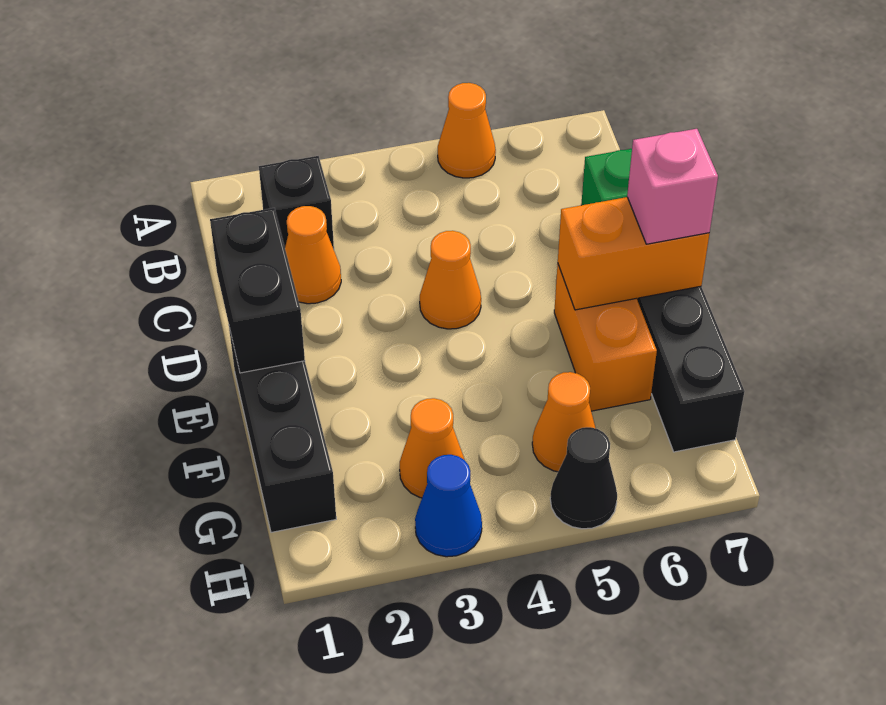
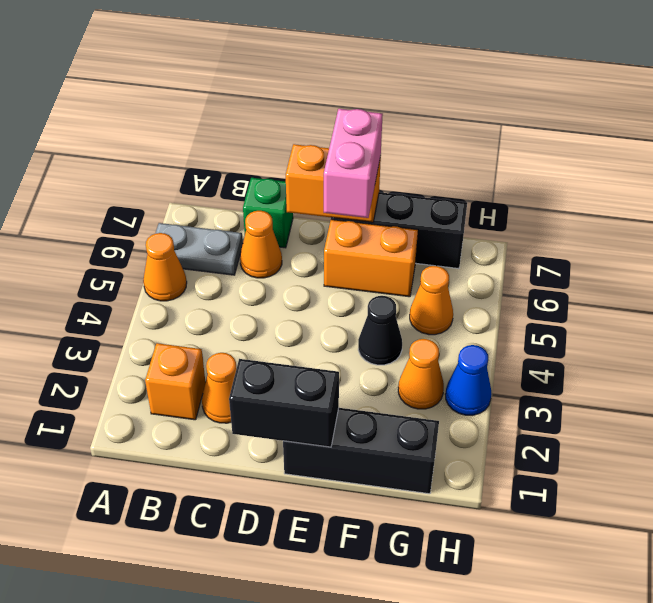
none -> grey 1x2 plate [155,223,243,275]
black 1x1 brick [259,156,334,249] -> orange 1x1 brick [145,343,206,420]
orange 1x1 cone [420,231,481,329] -> orange 1x1 cone moved to [240,211,282,278]
orange 1x2 brick [558,197,709,310] -> orange 1x2 brick turned to [286,144,381,222]
pink 1x1 brick [627,129,718,244] -> pink 1x2 brick [324,109,383,218]
black 1x1 cone [550,427,617,529] -> black 1x1 cone moved to [358,296,402,365]

